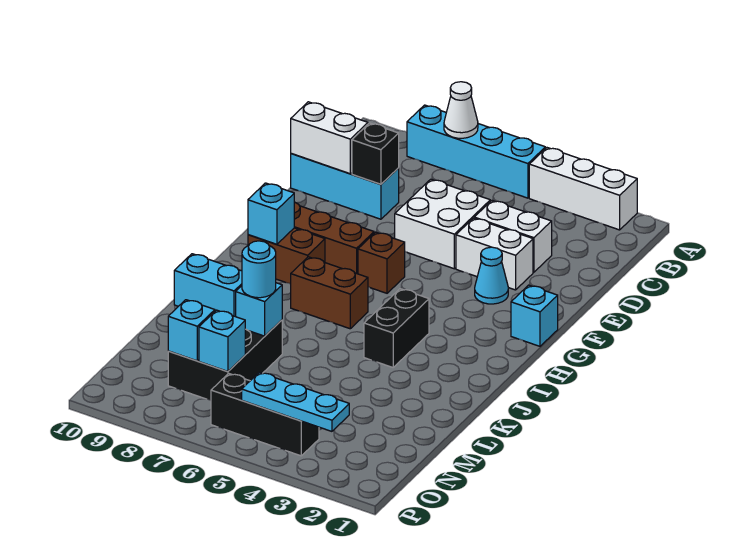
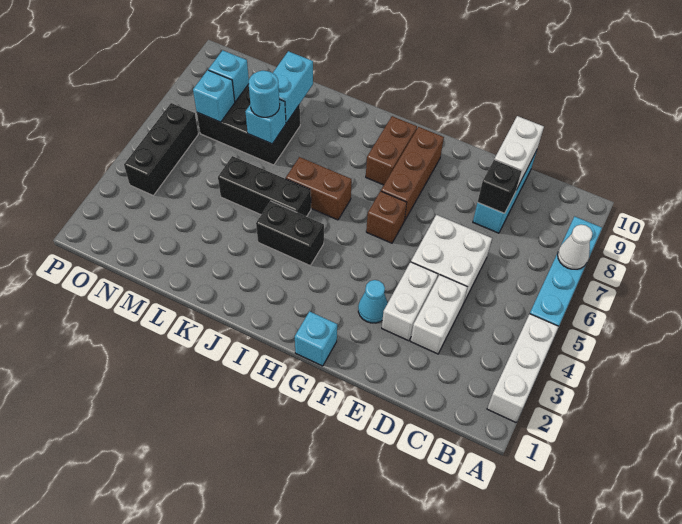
cyan 1x1 brick [248,183,294,244] -> none
brown 1x2 brick [291,257,368,329] -> brown 1x2 brick turned to [286,157,352,220]
none -> black 1x3 brick [218,156,311,217]
cyan 1x3 plate [242,372,349,431] -> none

